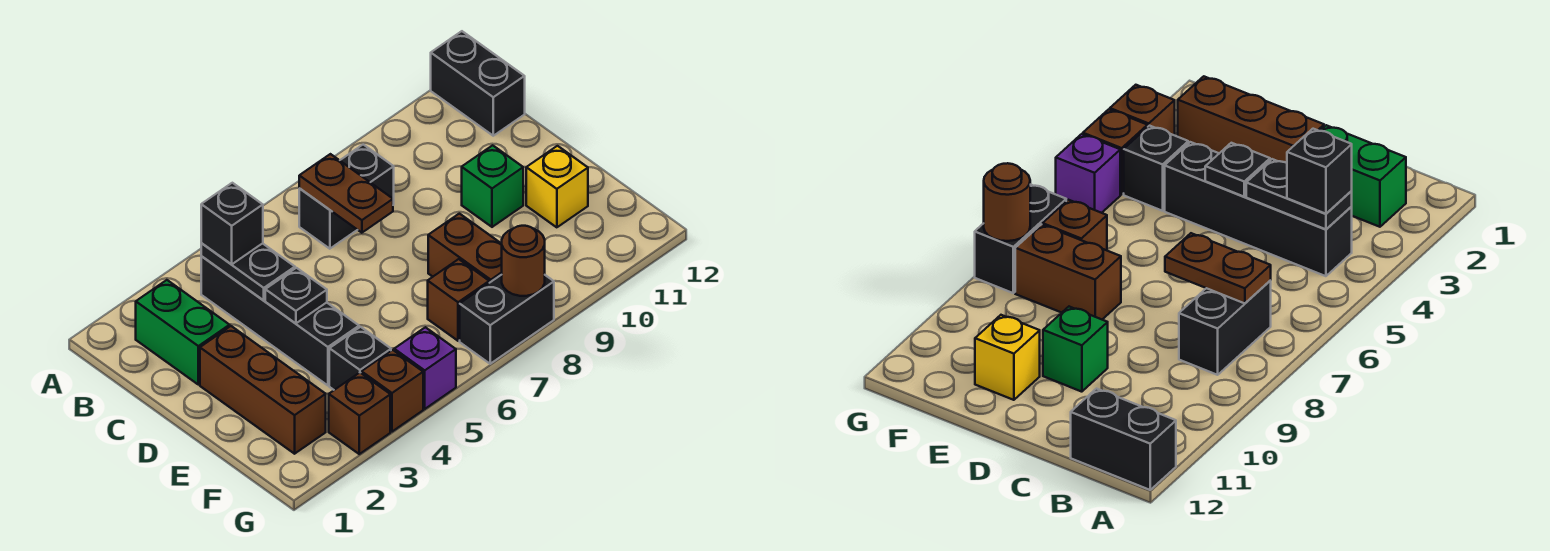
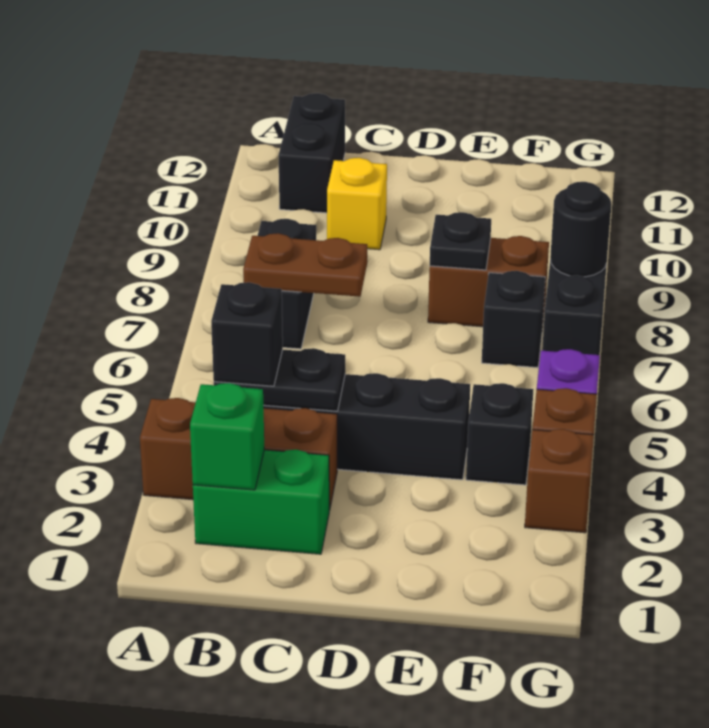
black 1x2 brick [431,31,525,136] -> black 1x2 brick turned to [279,93,345,213]
brown 1x3 brick [200,326,326,454] -> brown 1x3 brick moved to [140,398,337,511]
black 1x1 plate [265,268,327,324] -> black 1x1 plate moved to [430,212,491,270]
green 1x1 brick [462,145,523,227] -> green 1x1 brick moved to [190,383,264,490]
yellow 1x1 brick [526,146,588,227] -> yellow 1x1 brick moved to [327,158,387,250]
brown 1x1 brick [428,259,489,341] -> black 1x1 brick [482,271,545,368]
brown 1x1 round brick [502,226,545,296] -> black 1x1 round brick [550,182,611,277]

